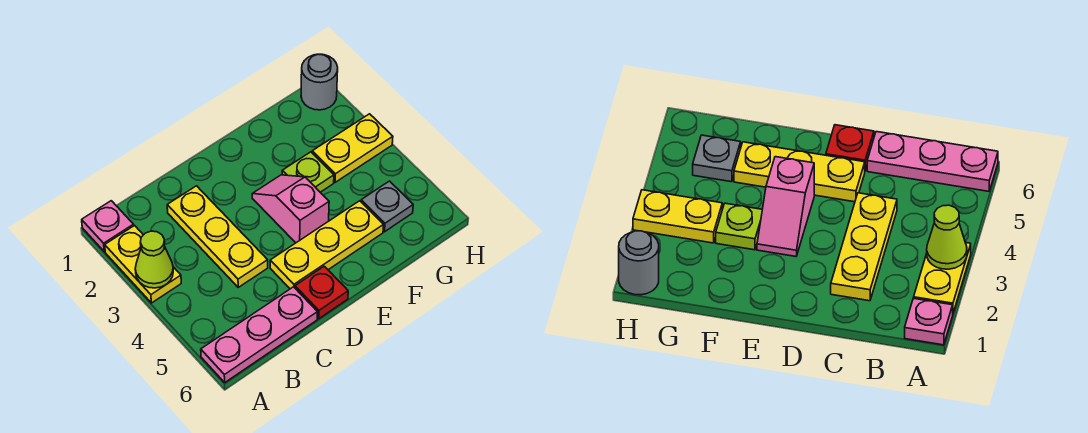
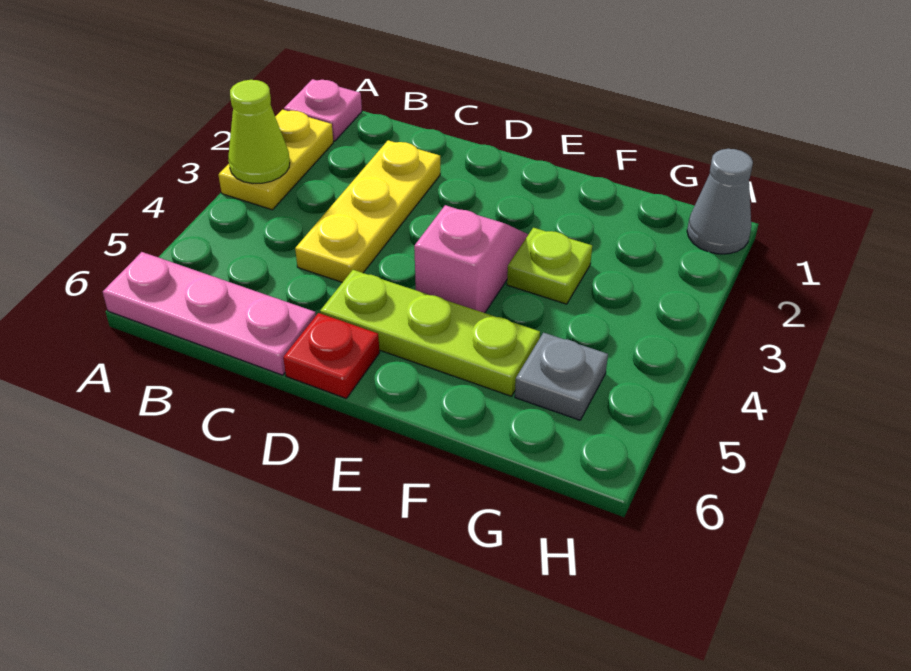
yellow 1x3 plate [270,201,384,289] -> lime 1x3 plate [320,270,540,396]
yellow 1x2 plate [312,114,393,182] -> none
grey 1x1 round brick [301,54,338,110] -> grey 1x1 cone [687,149,753,254]

